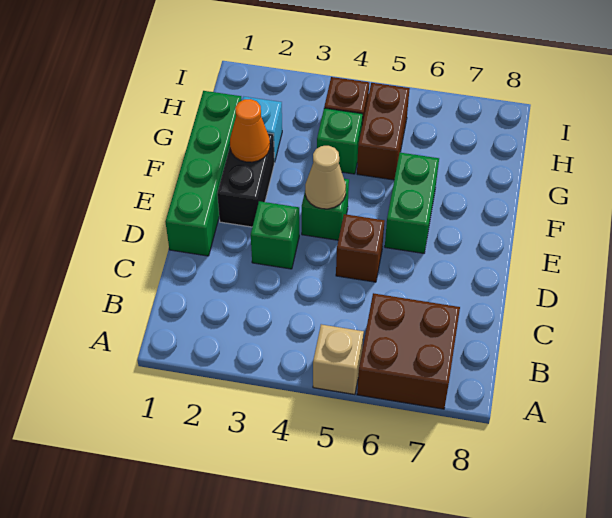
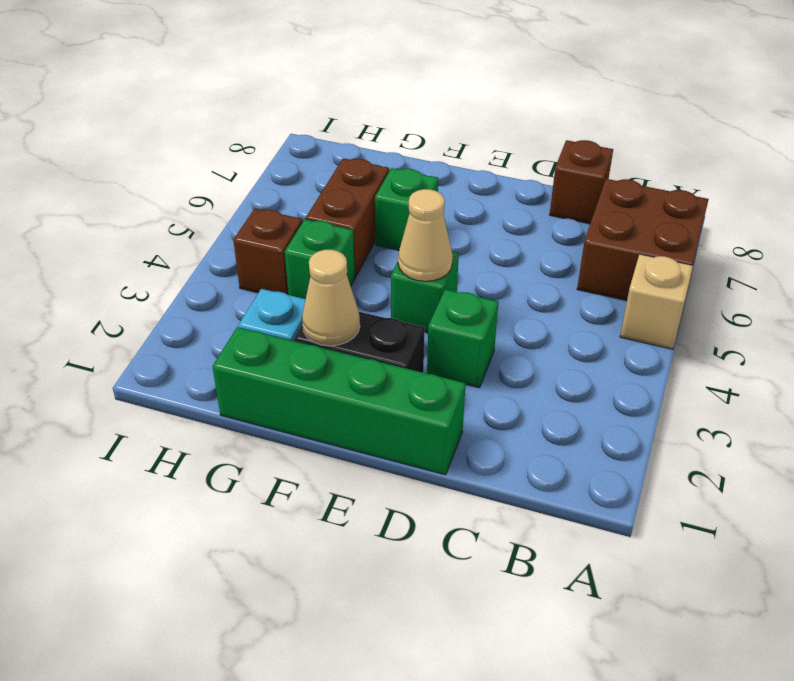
brown 1x1 brick [336,214,385,282] -> brown 1x1 brick moved to [550,140,613,224]
green 1x2 brick [385,153,439,253] -> green 1x1 brick [375,168,438,250]
orange 1x1 cone [230,99,270,162] -> tan 1x1 cone [302,250,360,346]
brown 1x2 brick [357,83,410,180] -> brown 1x2 brick turned to [306,158,389,277]

